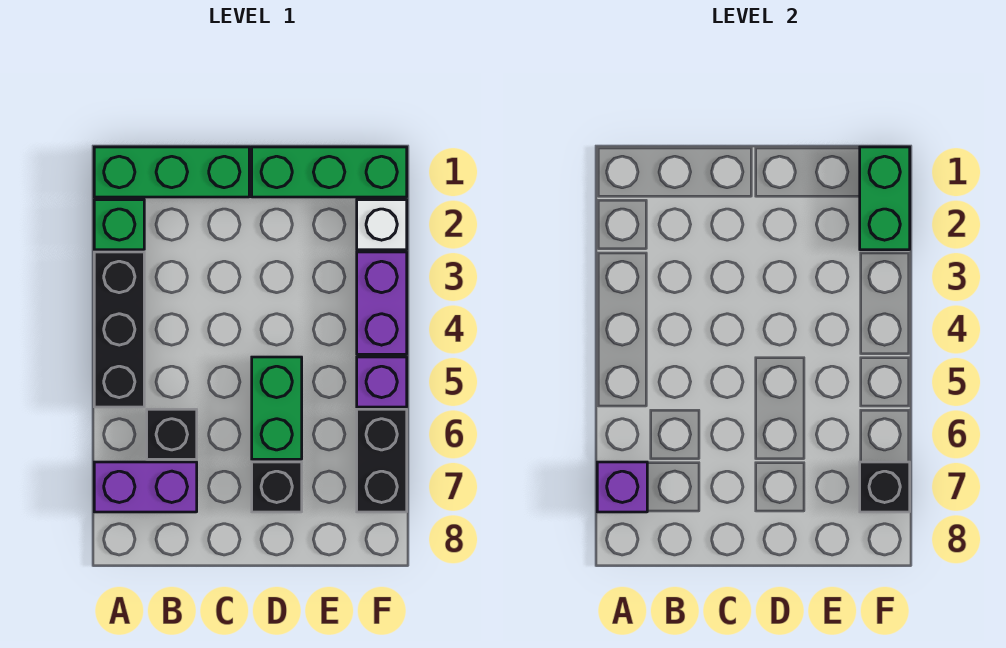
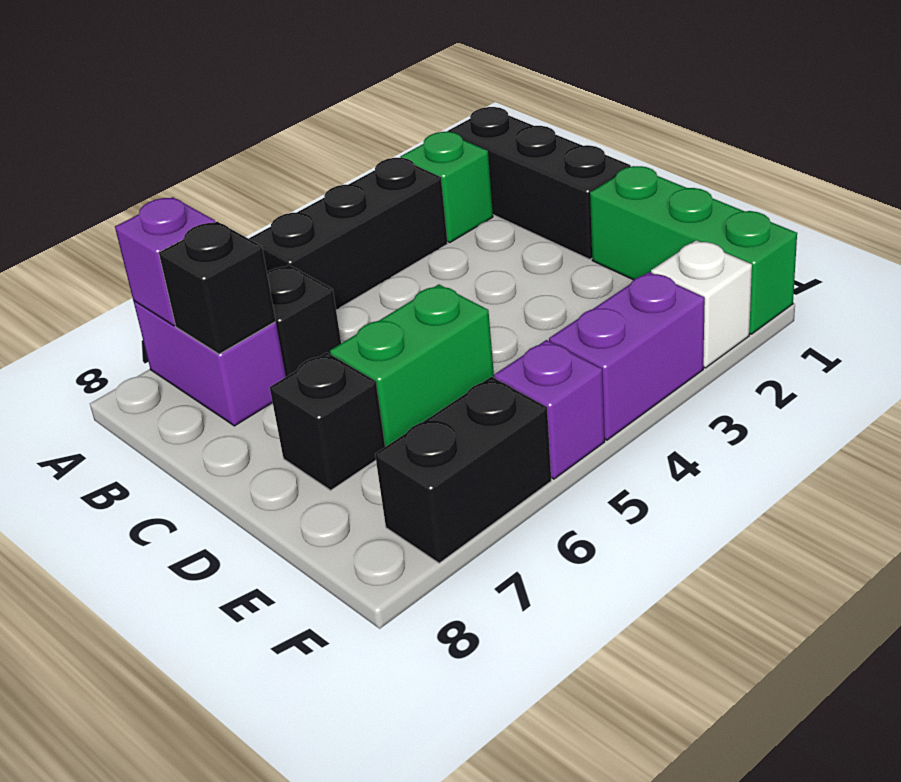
green 1x3 brick [94,147,249,197] -> black 1x3 brick [447,107,631,259]
green 1x2 brick [860,147,910,250] -> none
black 1x1 brick [860,462,910,512] -> black 1x1 brick moved to [159,222,276,354]

